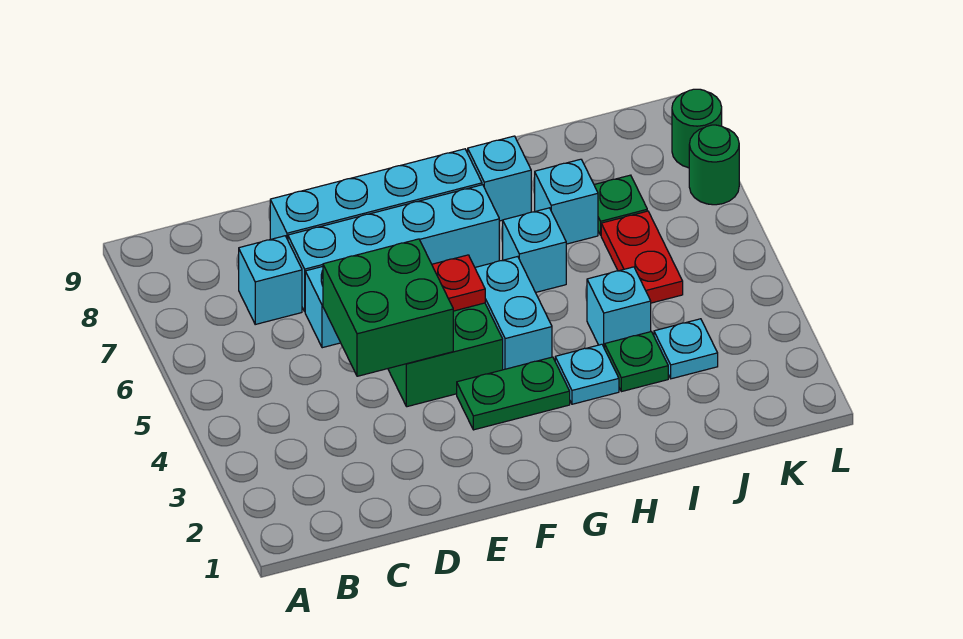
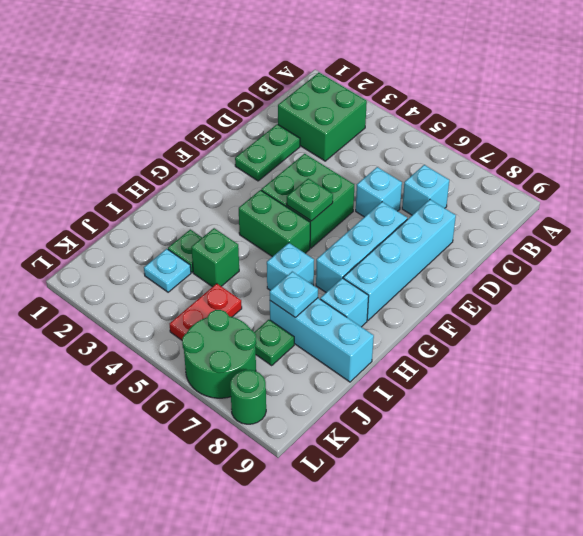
green 2x2 brick [323,239,453,376] -> green 2x2 brick moved to [278,73,367,161]
cyan 1x4 brick [288,185,499,311] -> cyan 1x3 brick [316,202,407,292]
green 1x2 plate [457,357,570,430] -> green 1x2 plate moved to [235,124,300,181]
red 1x1 plate [432,255,485,311] -> green 1x1 plate [287,178,333,221]
cyan 1x2 brick [475,257,552,370] -> green 1x2 brick [239,190,310,257]
cyan 1x1 plate [555,344,619,404] -> cyan 1x1 plate moved to [270,272,318,318]
cyan 1x1 brick [587,267,651,349] -> green 1x1 brick [191,228,239,287]
cyan 1x1 brick [535,159,598,244] -> cyan 1x3 brick [270,298,374,382]
red 1x2 plate [601,211,683,303] -> red 1x2 plate turned to [170,284,242,340]
green 1x1 round brick [689,125,739,205] -> green 2x2 round brick [182,310,256,398]

